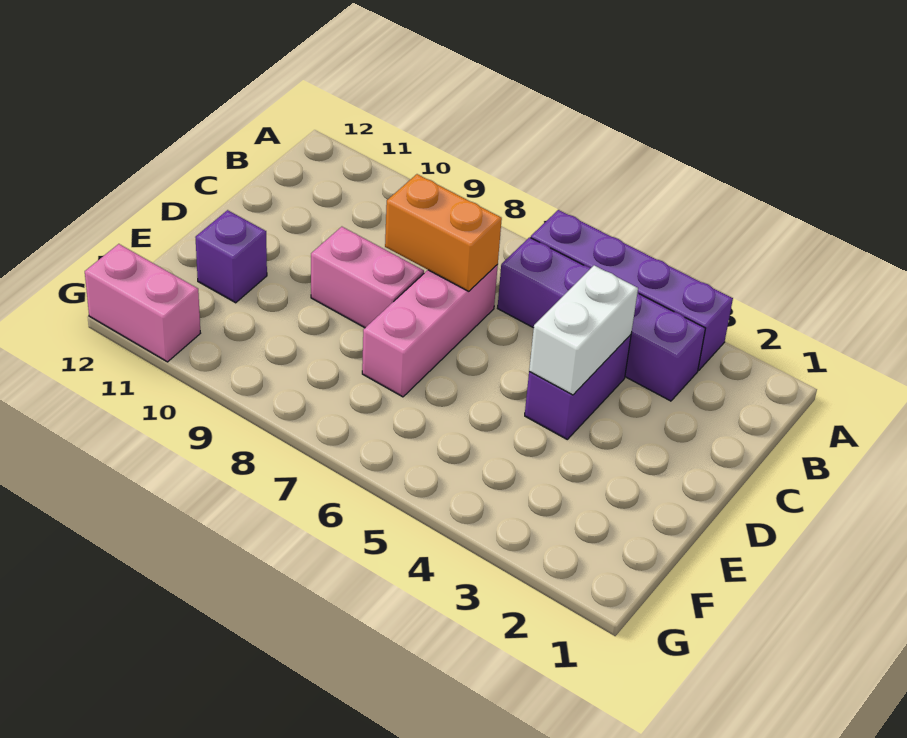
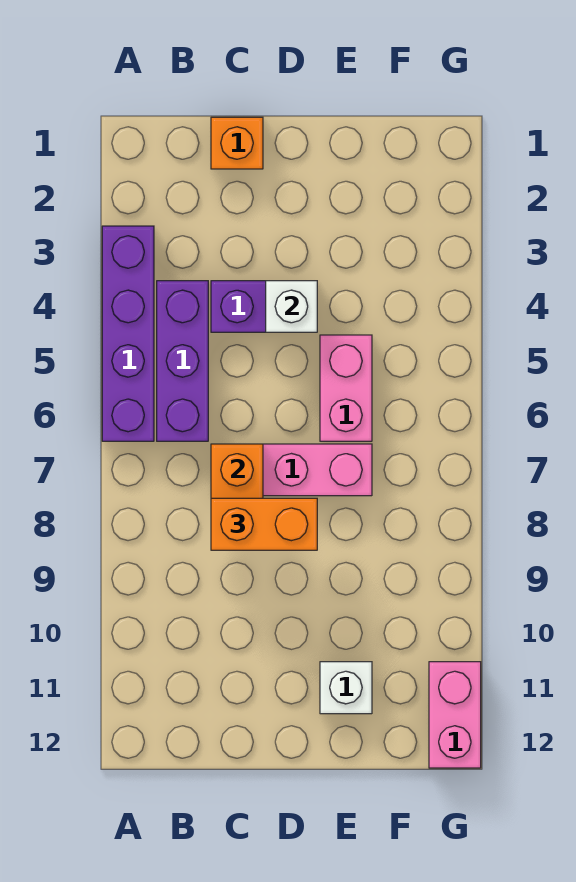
purple 1x4 brick [498,237,705,401] -> purple 1x3 brick [157,281,208,441]
none -> orange 1x1 brick [211,117,263,169]
white 1x2 brick [529,265,638,395] -> white 1x1 brick [266,281,317,332]
none -> orange 1x2 brick [211,498,317,550]
pink 1x2 brick [311,227,424,328] -> pink 1x2 brick moved to [320,335,372,441]
purple 1x1 brick [195,210,267,303] -> white 1x1 brick [320,662,372,714]

